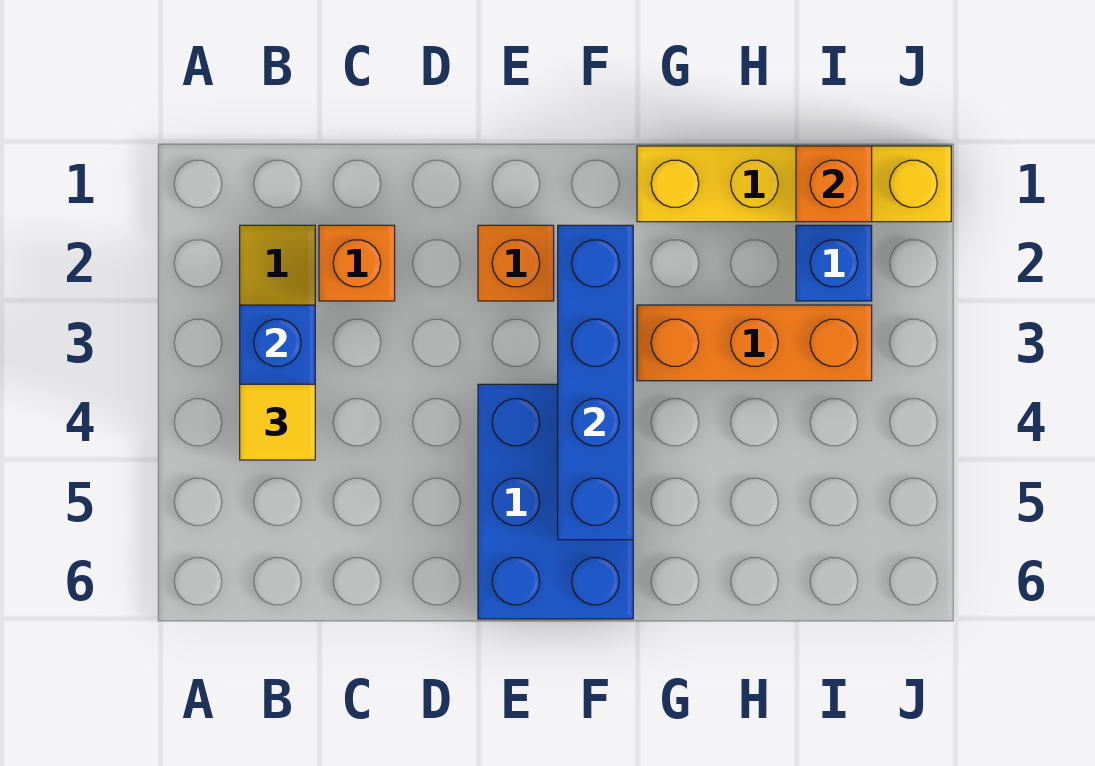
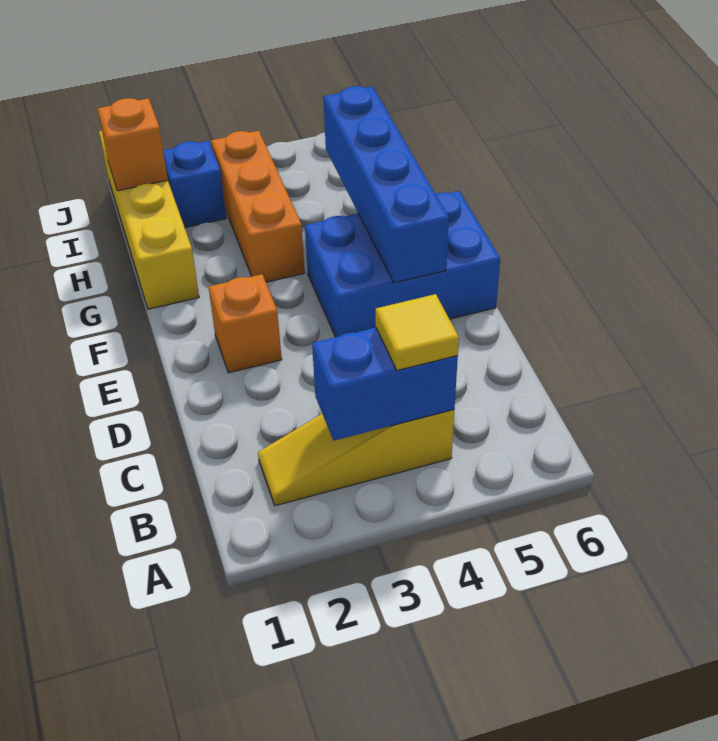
orange 1x1 brick [319,225,395,301] -> none
blue 1x4 brick [558,225,633,540] -> blue 1x4 brick turned to [324,86,449,283]

